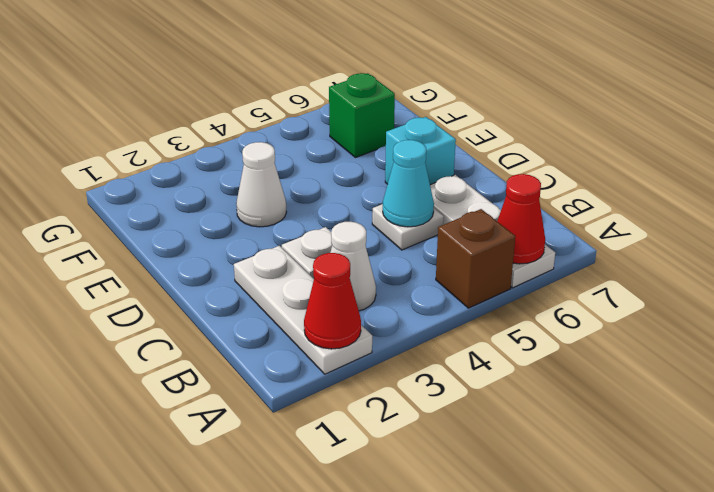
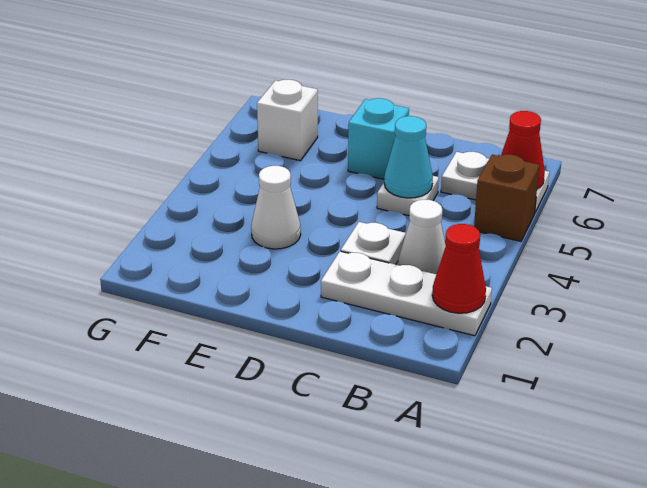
white 1x3 plate [430,175,555,288] -> white 1x2 plate [441,152,549,212]
green 1x1 brick [329,73,395,158] -> white 1x1 brick [257,80,318,161]

